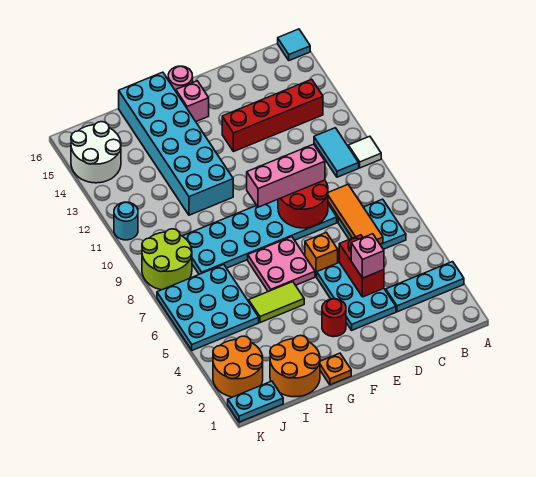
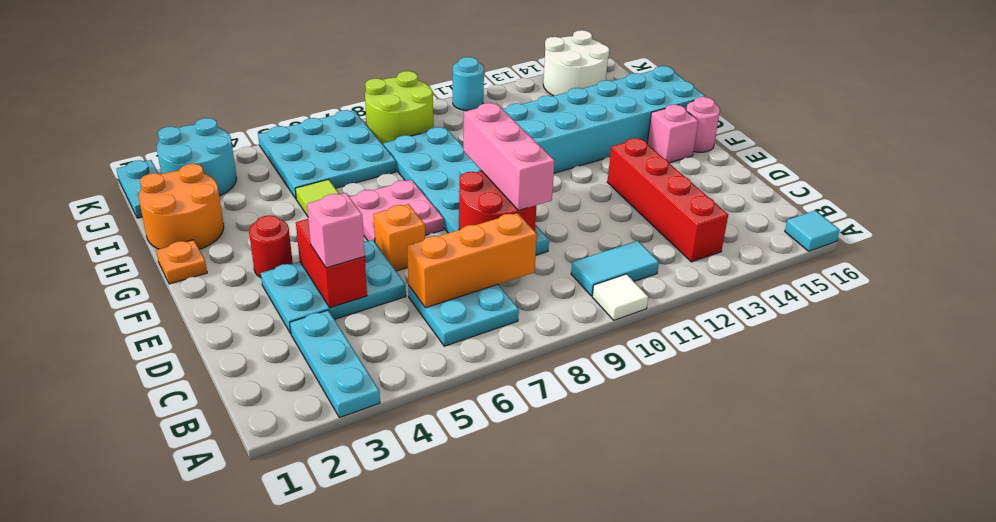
orange 1x3 tile [328,185,383,244] -> orange 1x3 brick [407,213,537,308]
red 1x2 brick [339,235,384,297] -> red 1x2 brick turned to [296,219,367,308]
orange 2x2 round brick [213,336,263,397] -> cyan 2x2 round brick [157,118,237,196]

